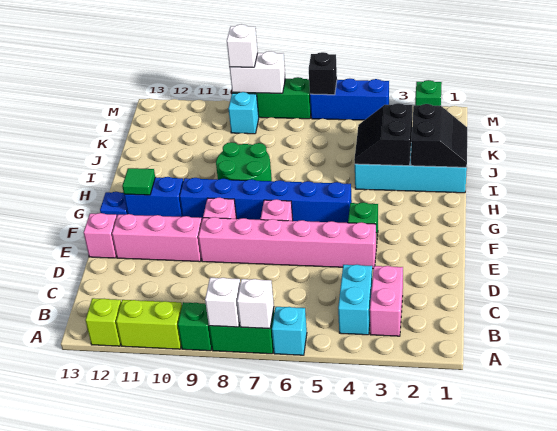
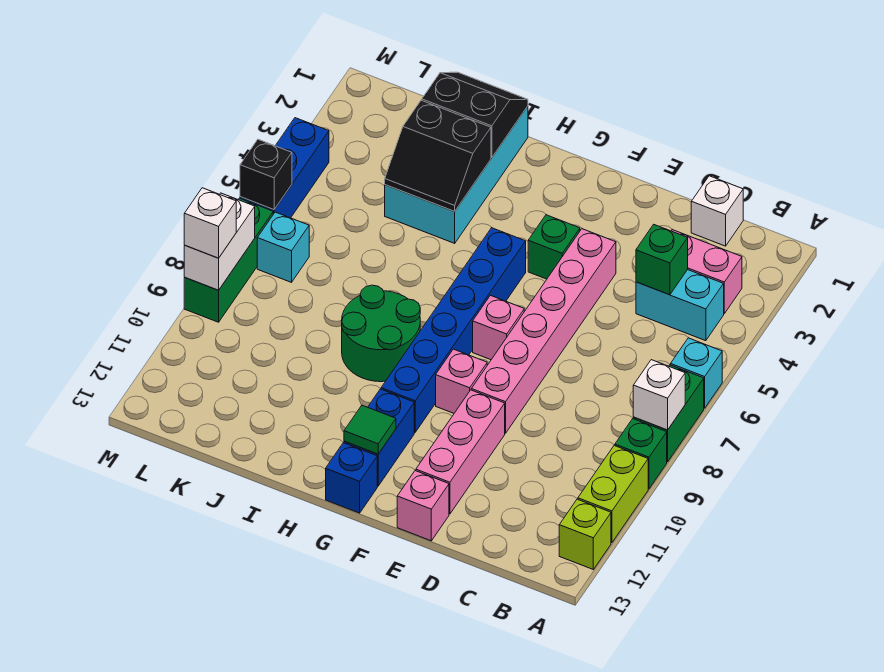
white 1x1 brick [237,279,274,329] -> white 1x1 brick moved to [691,176,743,246]
blue 1x1 plate [100,192,128,215] -> blue 1x1 brick [326,443,377,513]
cyan 1x1 brick [229,92,259,134] -> cyan 1x1 brick moved to [257,212,309,282]
green 1x1 brick [415,80,442,106] -> green 1x1 brick moved to [636,224,688,295]

